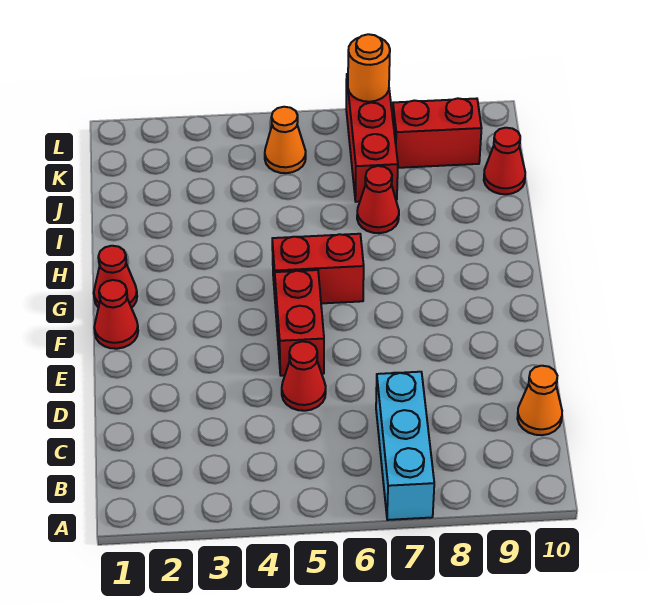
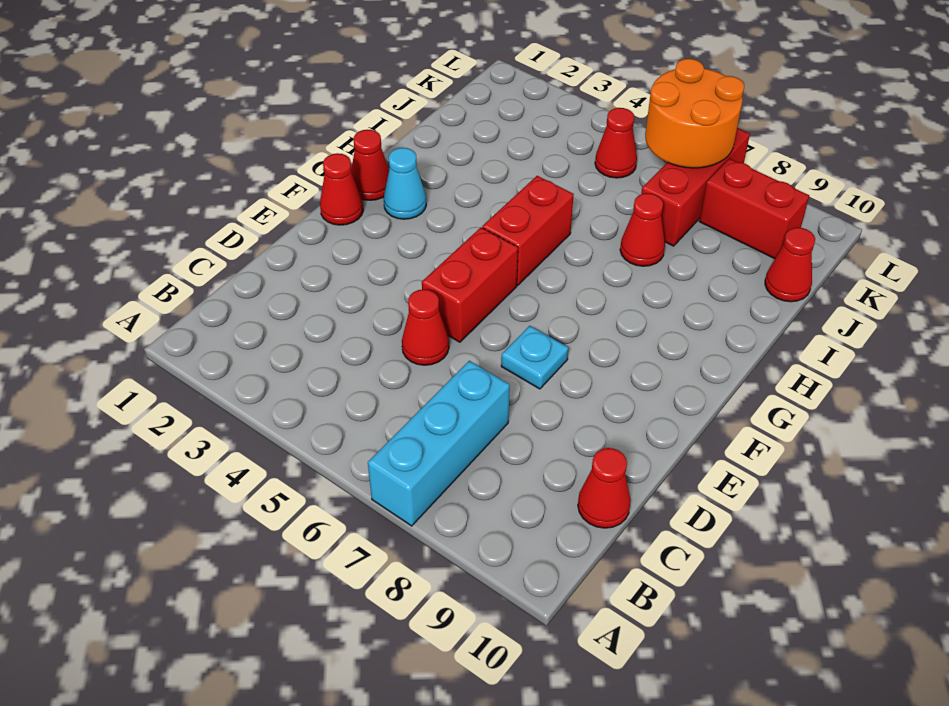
orange 1x1 cone [517,366,562,435] -> red 1x1 cone [578,448,631,528]
none -> cyan 1x1 plate [501,326,568,389]
none -> cyan 1x1 cone [383,148,426,219]
red 1x2 brick [272,234,364,303] -> red 1x2 brick turned to [482,176,574,285]
orange 1x1 cone [265,107,306,173] -> red 1x1 cone [595,108,637,178]
orange 1x1 round brick [348,34,390,102] -> orange 2x2 round brick [645,59,744,168]

